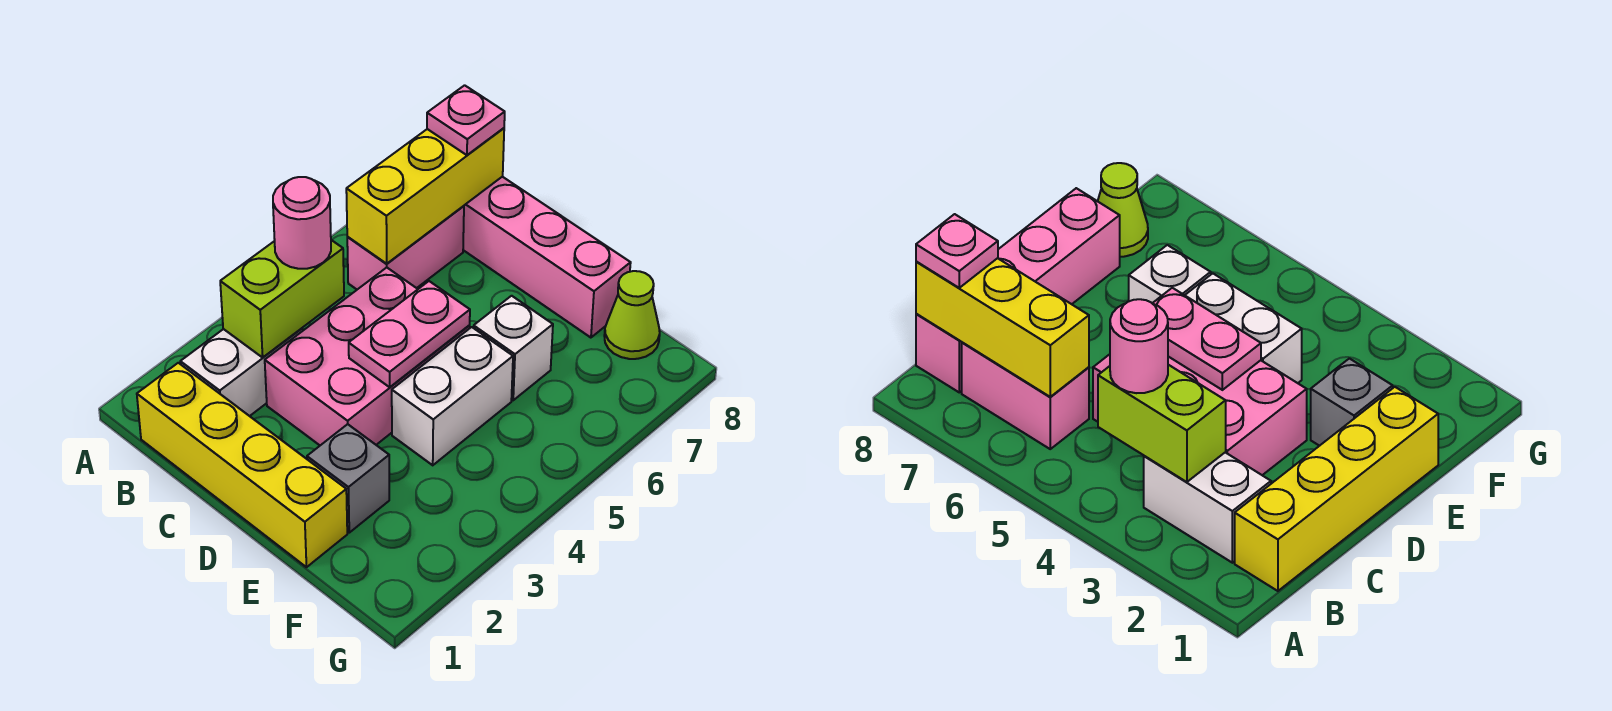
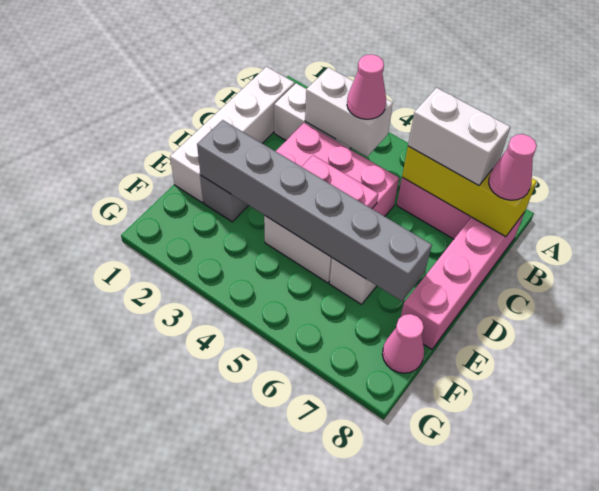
yellow 1x4 brick [137,363,347,567] -> white 1x4 brick [170,67,295,202]
lime 1x2 brick [220,240,344,357] -> white 1x2 brick [305,68,393,157]
pink 1x1 round brick [273,177,331,269] -> pink 1x1 cone [347,54,386,119]
none -> white 1x2 brick [408,88,510,186]
pink 1x1 plate [427,85,505,155] -> pink 1x1 cone [489,134,537,200]
none -> grey 1x6 brick [197,120,432,301]
lime 1x1 cone [604,271,660,359] -> pink 1x1 cone [382,314,424,373]

